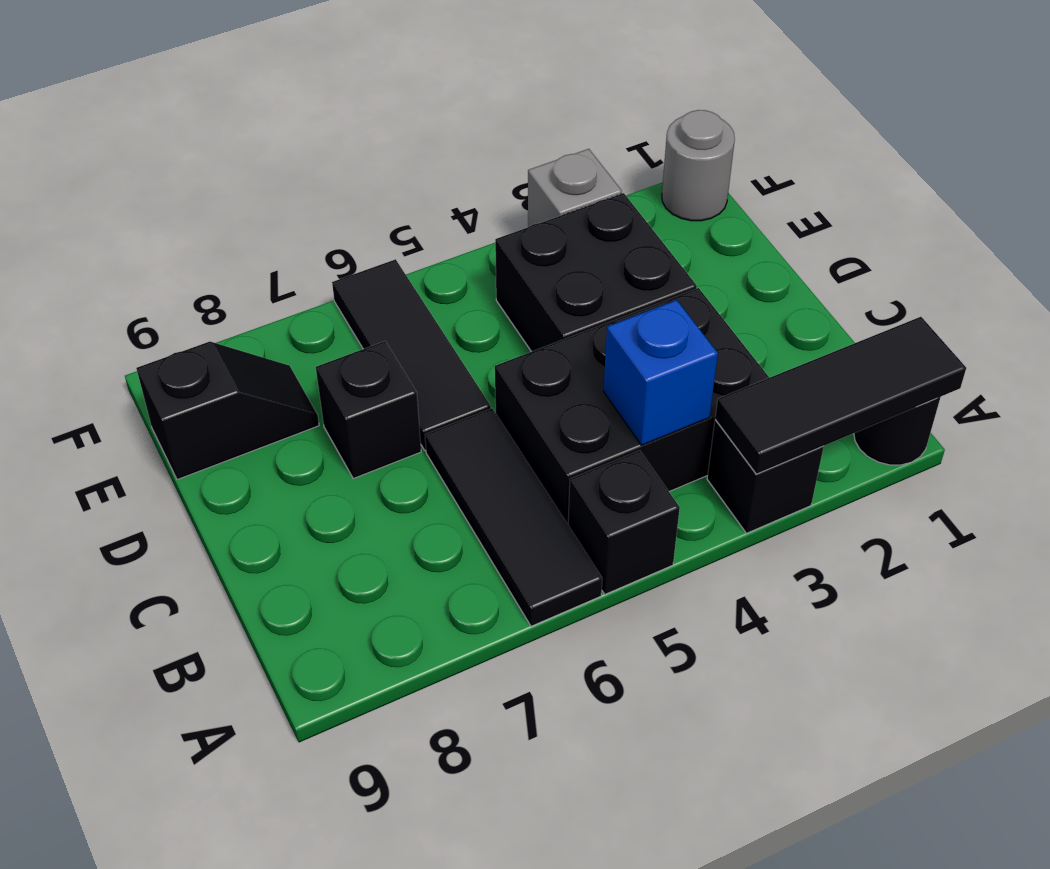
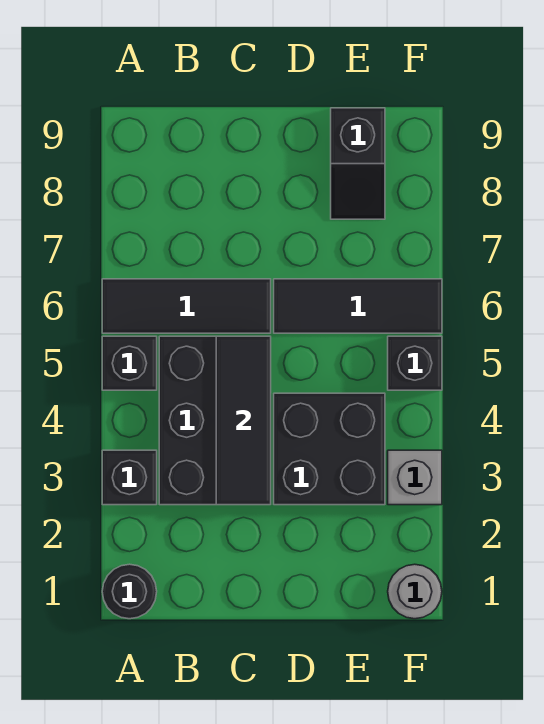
black 1x3 tile [715,317,966,474] -> black 1x3 tile moved to [216,336,271,505]
blue 1x1 brick [604,300,718,445] -> none
black 1x1 brick [316,341,421,478] -> black 1x1 brick moved to [388,336,442,390]

